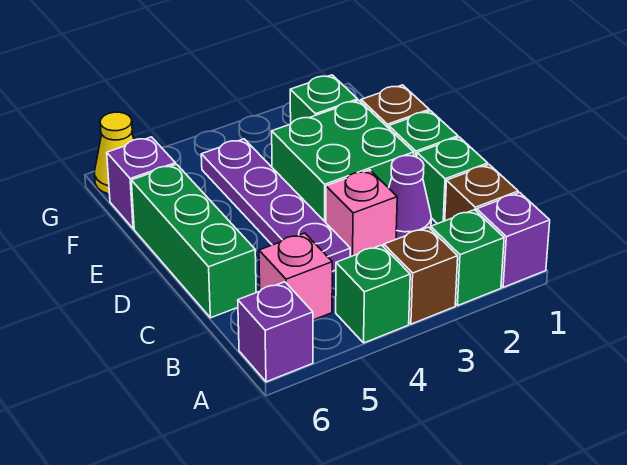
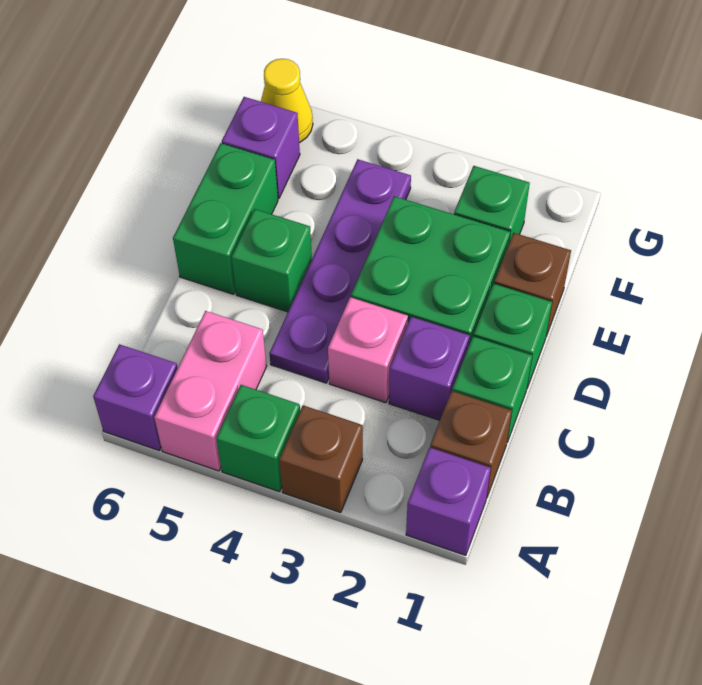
green 1x1 brick [431,210,504,305] -> green 1x1 brick moved to [232,209,312,312]
pink 1x1 brick [259,233,332,320] -> pink 1x2 brick [154,311,267,471]
purple 1x1 cone [389,156,431,239] -> purple 1x1 brick [389,317,470,420]
green 1x3 brick [131,164,256,318] -> green 1x2 brick [173,143,278,294]

